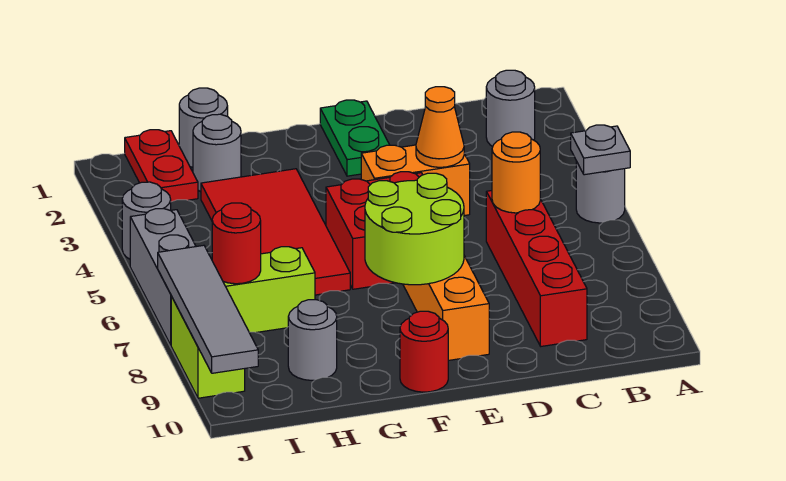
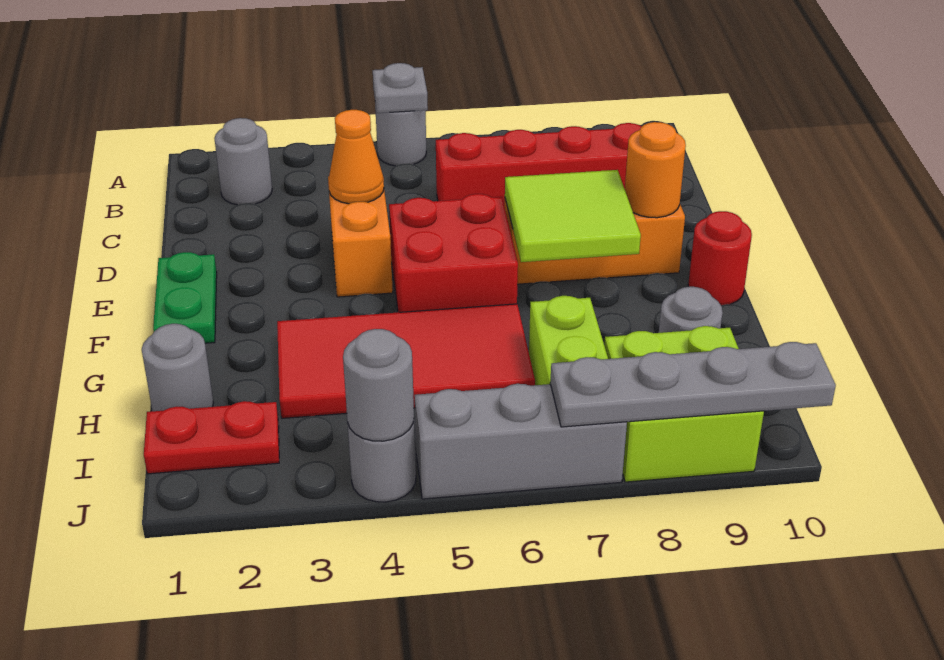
orange 1x1 round brick [492,132,540,213] -> orange 1x1 round brick moved to [625,122,686,218]
green 1x2 plate [320,100,389,176] -> green 1x2 plate turned to [153,252,217,343]
lime 2x2 round brick [365,173,464,285] -> lime 2x2 tile [505,170,641,262]
grey 1x1 round brick [193,114,241,192] -> grey 1x1 round brick moved to [343,329,414,441]
red 1x1 round brick [212,203,261,284] -> none
grey 1x4 tile [158,245,258,373] -> grey 1x4 plate [550,342,836,427]
lime 1x2 brick [171,296,245,398] -> lime 2x2 brick [604,326,764,482]

